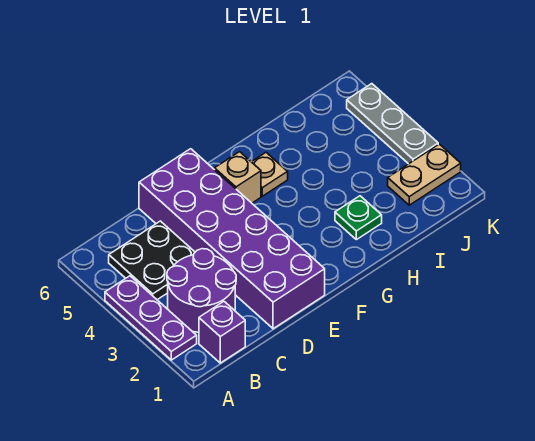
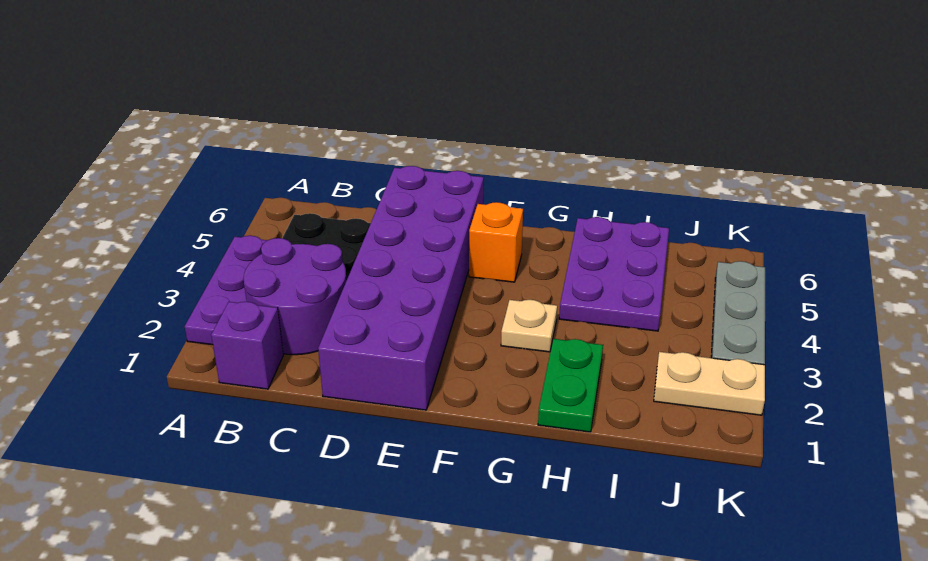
tan 1x1 brick [215,152,261,203] -> orange 1x1 brick [469,202,523,282]
tan 1x1 plate [251,153,288,196] -> tan 1x1 plate moved to [501,300,557,352]
green 1x1 plate [335,196,382,240] -> green 1x2 plate [538,339,603,432]
none -> purple 2x3 plate [559,217,669,331]

